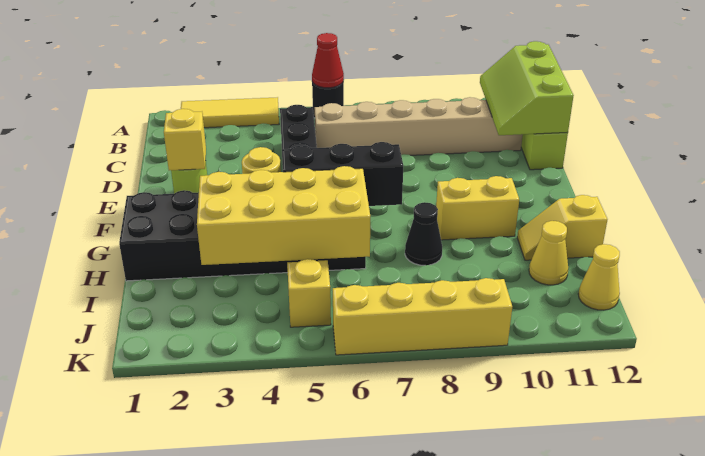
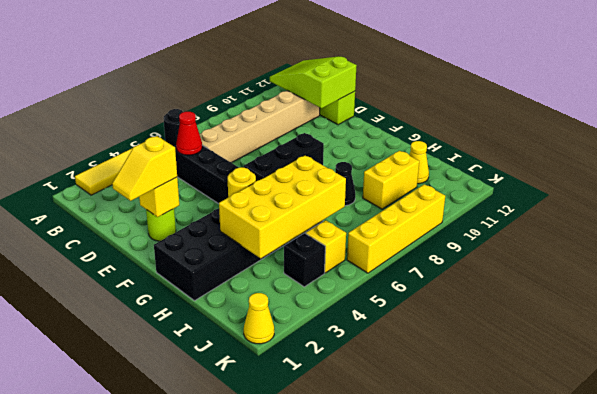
red 1x1 cone [312,33,344,88] -> red 1x1 cone moved to [176,112,202,155]
lime 2x3 slope [480,41,574,135] -> lime 2x3 slope turned to [270,57,357,108]
yellow 1x2 brick [436,176,519,240] -> yellow 1x2 brick moved to [363,151,419,209]
yellow 1x2 slope [517,195,607,260] -> yellow 1x2 slope moved to [112,136,177,201]
none -> black 1x1 brick [284,233,325,287]
yellow 1x1 cone [578,244,620,310] -> yellow 1x1 cone moved to [244,293,274,344]

